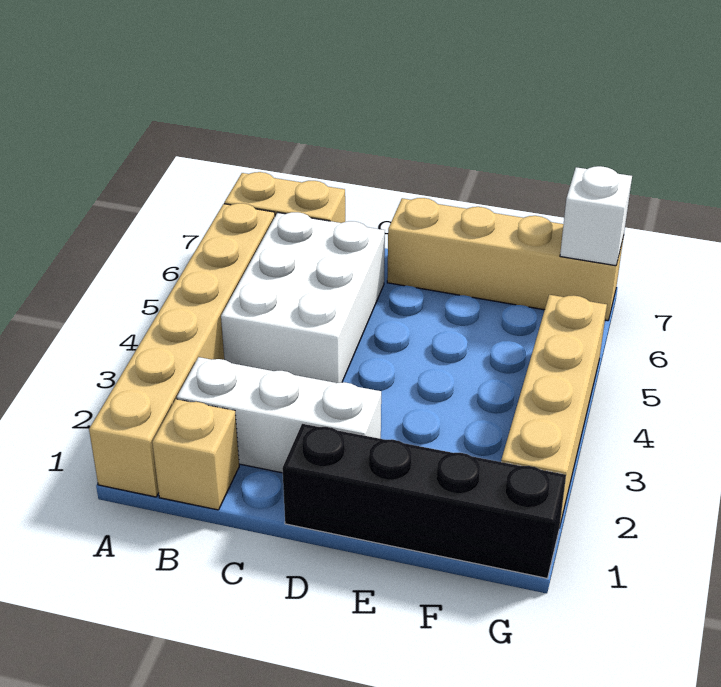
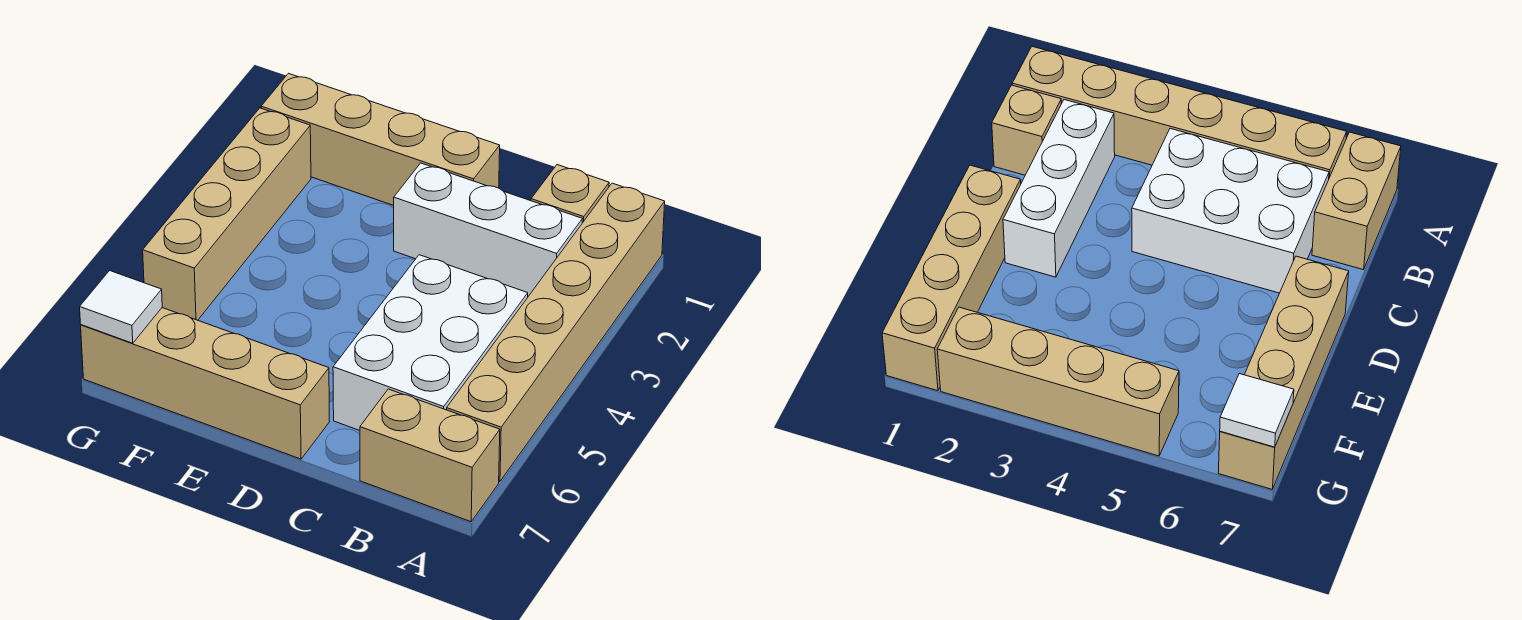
black 1x4 brick [282,424,566,578] -> tan 1x4 brick [261,73,500,205]
white 1x1 brick [560,166,632,266] -> white 1x1 tile [80,271,162,343]

